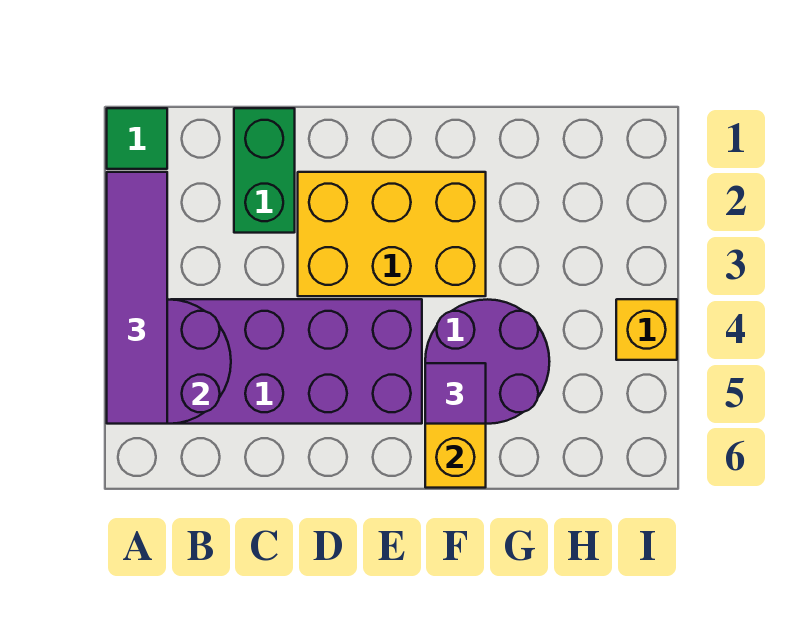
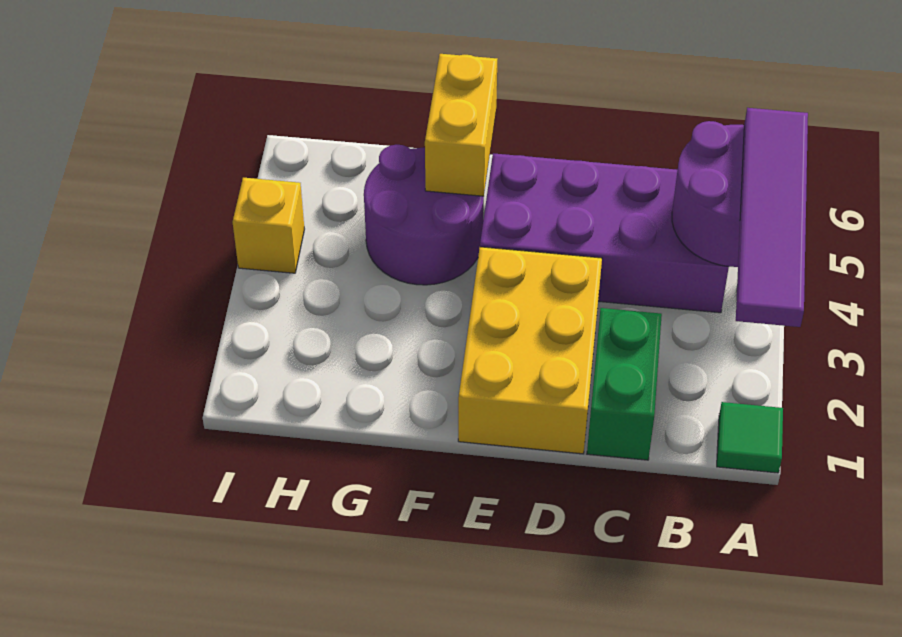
yellow 2x3 brick [298,172,486,296] -> yellow 2x3 brick turned to [458,247,602,454]
purple 1x1 tile [425,363,486,424] -> none

